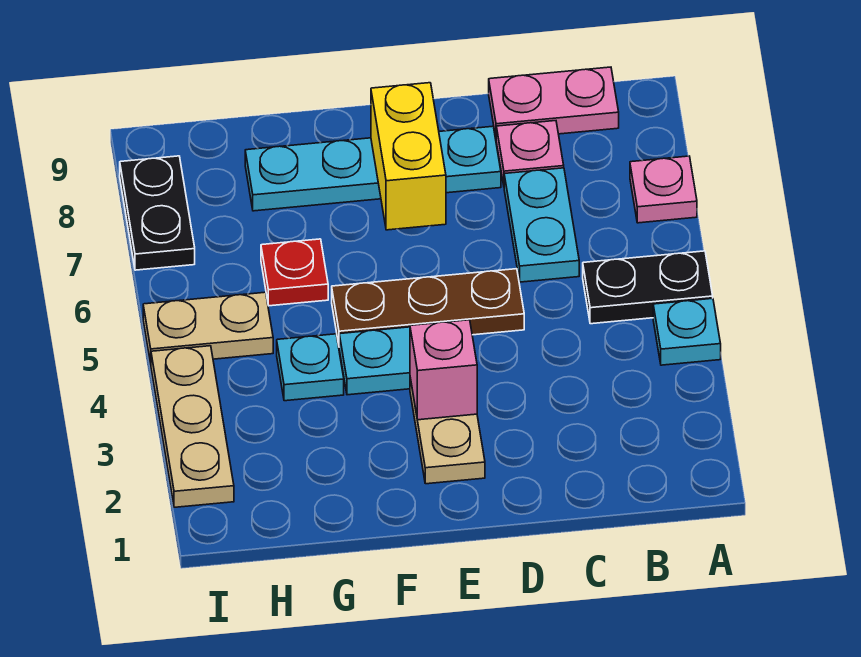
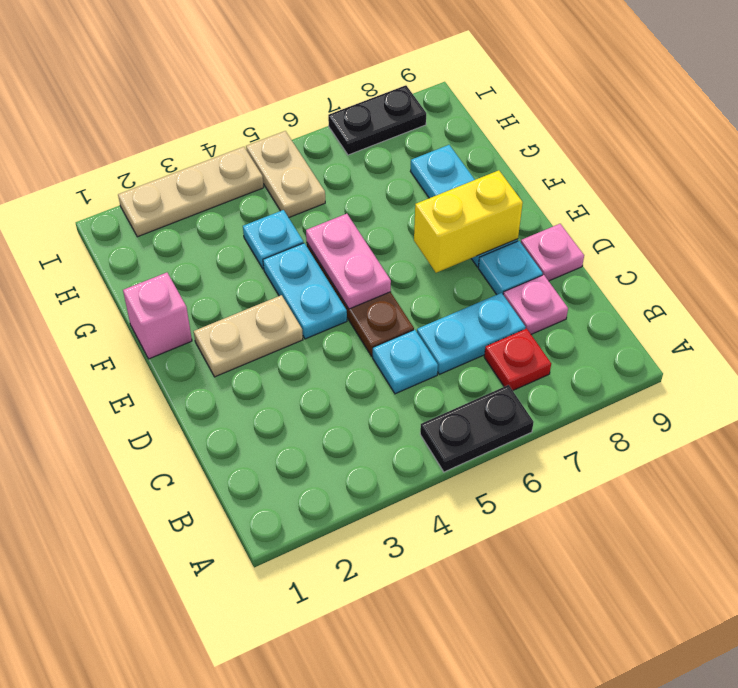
cyan 1x1 plate [653,298,721,365] -> cyan 1x1 plate moved to [373,330,438,394]
black 1x2 plate [583,251,713,324] -> black 1x2 plate turned to [420,385,534,472]
pink 1x1 plate [630,156,697,223] -> pink 1x1 plate moved to [521,224,584,281]
pink 1x2 plate [489,67,619,136] -> pink 1x2 plate moved to [306,214,391,309]
pink 1x1 brick [410,320,477,420] -> pink 1x1 brick moved to [123,273,192,359]
red 1x1 plate [261,239,328,306] -> red 1x1 plate moved to [484,328,551,390]

